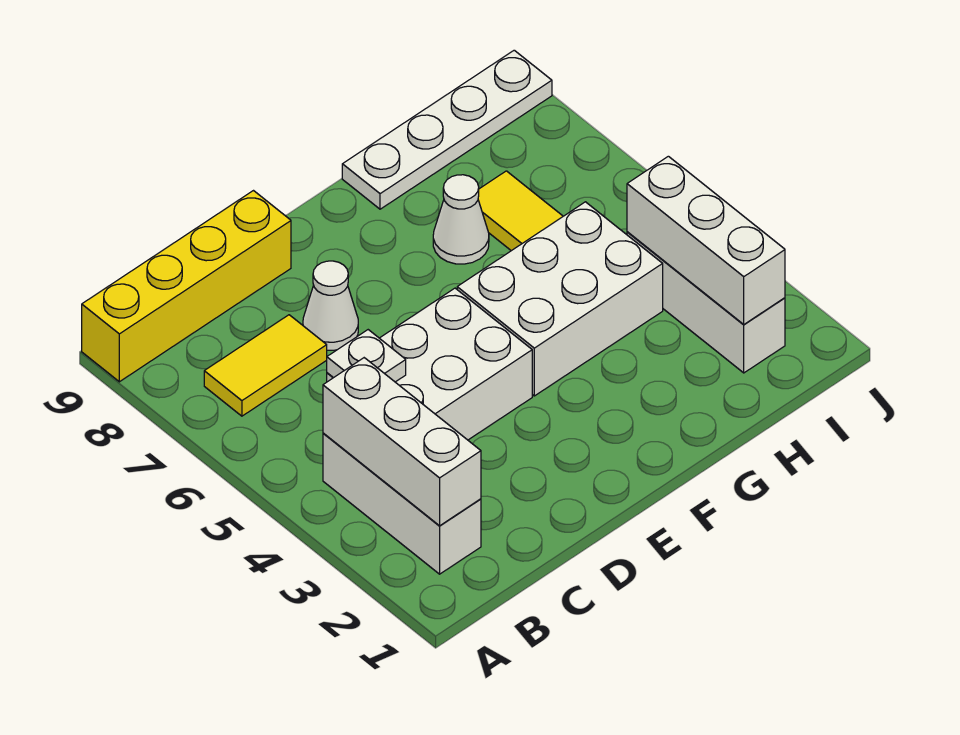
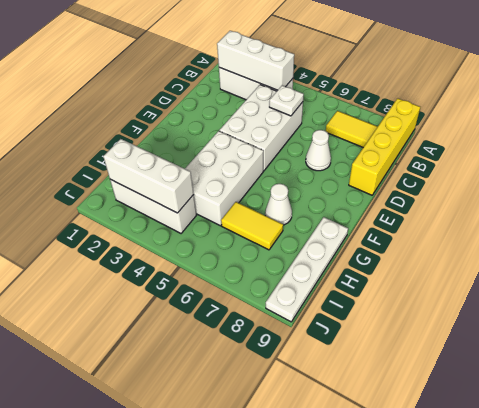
yellow 1x2 tile [204,315,327,416] -> yellow 1x2 tile turned to [326,111,378,147]

